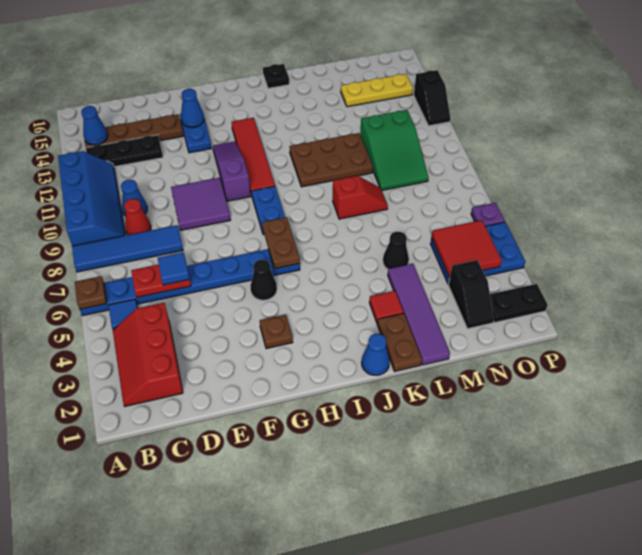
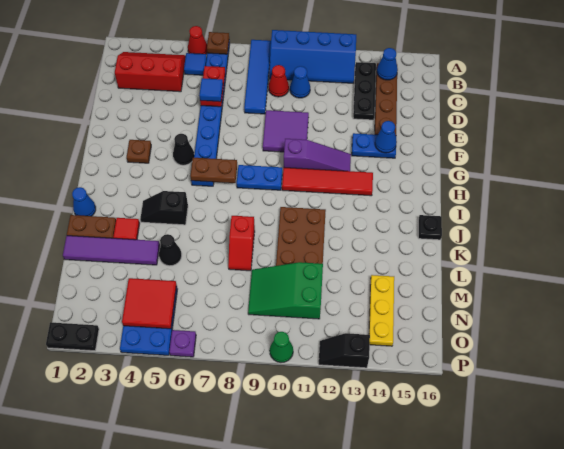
none -> red 1x1 cone [188,26,207,54]
black 1x2 slope [449,260,494,329] -> black 1x2 slope moved to [140,191,188,225]
black 1x2 plate [490,284,548,323] -> black 1x2 plate turned to [46,322,99,351]
none -> green 1x1 cone [270,332,293,362]

